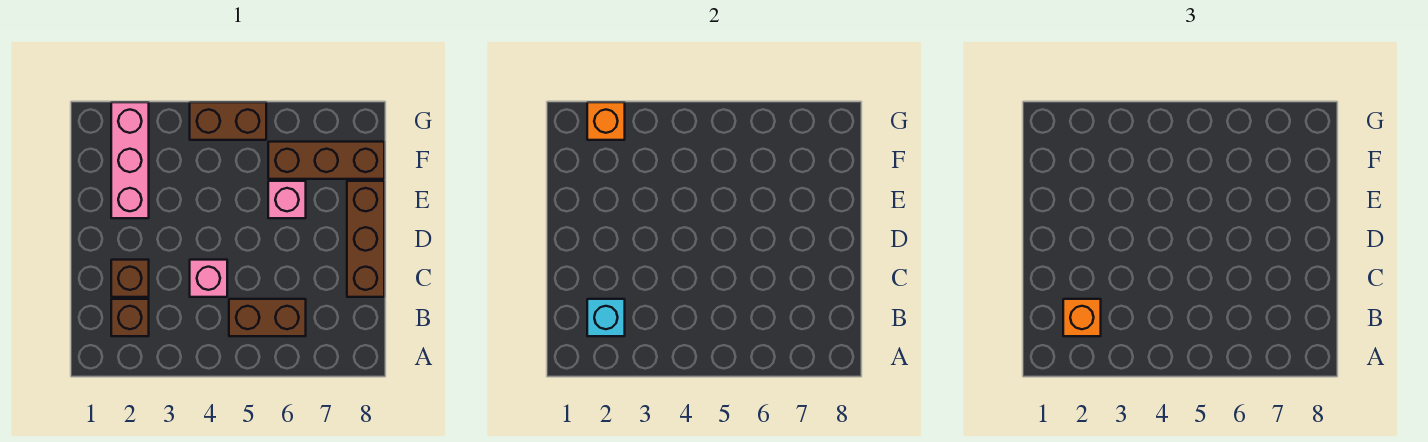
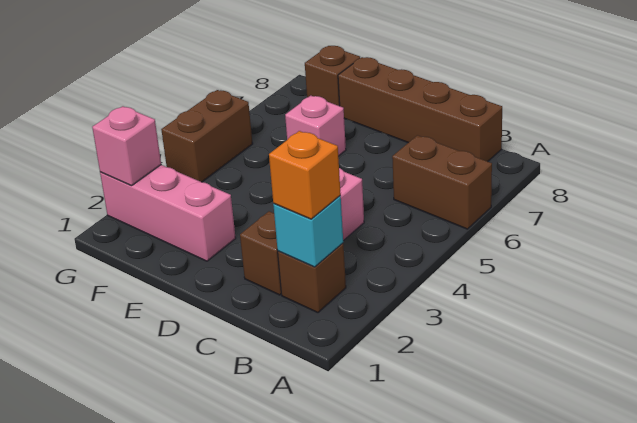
brown 1x2 brick [229,299,306,336] -> brown 1x2 brick turned to [392,135,492,229]
brown 1x3 brick [347,181,384,297] -> brown 1x4 brick [338,57,502,162]
brown 1x3 brick [268,142,384,179] -> brown 1x1 brick [305,46,360,106]
orange 1x1 brick [587,102,625,140] -> pink 1x1 brick [92,106,161,186]

